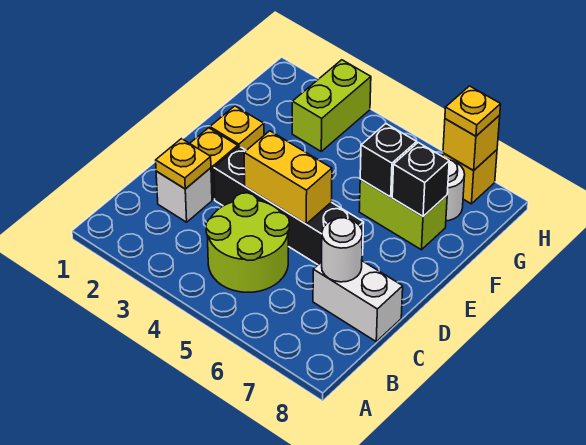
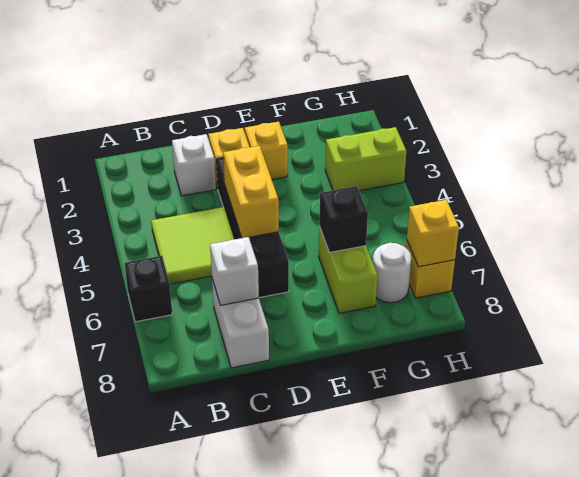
lime 2x2 round brick [206,193,289,292] -> lime 2x2 tile [151,207,234,284]
yellow 1x1 plate [156,139,211,189] -> none
white 1x1 round brick [322,218,362,282] -> white 1x1 brick [210,237,259,306]
black 1x1 brick [392,143,449,216] -> black 1x1 brick moved to [124,256,172,322]
yellow 1x1 plate [445,86,501,136] -> none

